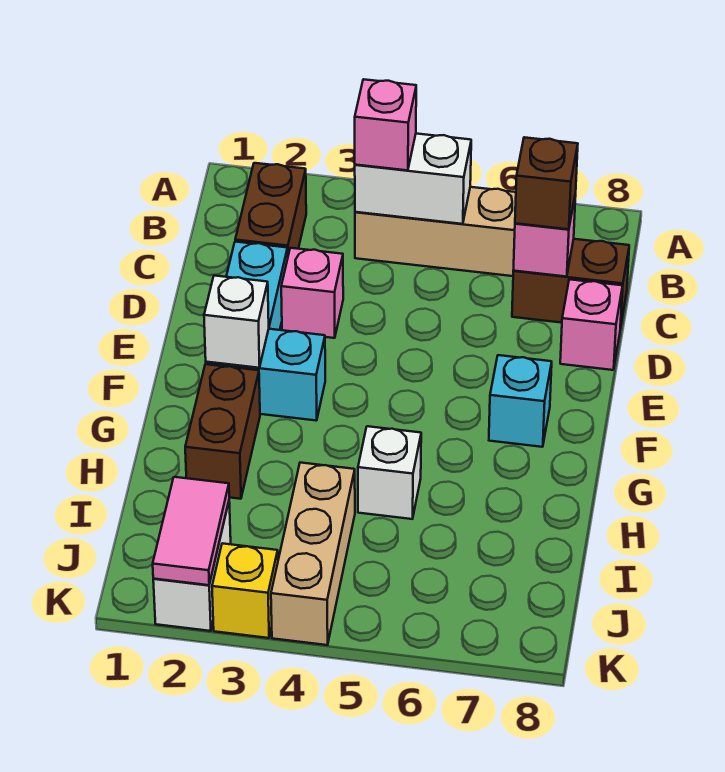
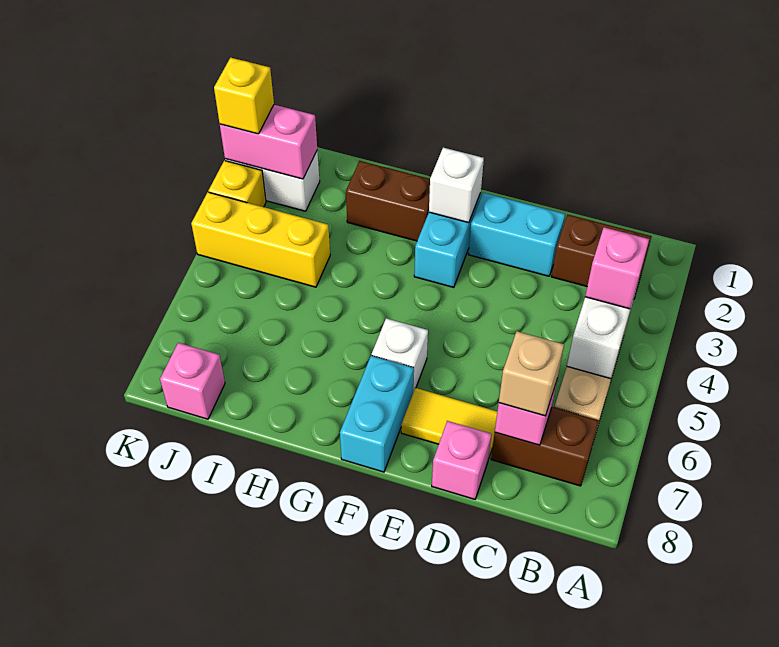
brown 1x2 brick [512,239,629,329] -> brown 1x2 brick turned to [491,407,599,486]
brown 1x1 brick [515,137,578,229] -> tan 1x1 brick [499,331,564,416]
pink 1x1 brick [281,248,343,338] -> pink 1x1 brick moved to [160,343,225,419]
none -> yellow 1x2 tile [401,388,497,457]
cyan 1x1 brick [489,355,552,447] -> cyan 1x2 brick [340,356,414,472]
white 1x1 brick [358,426,421,519] -> white 1x1 brick moved to [372,318,428,392]
tan 1x3 brick [271,463,355,645] -> yellow 1x3 brick [191,192,330,287]
pink 1x2 tile [153,477,229,585] -> pink 1x2 brick [220,105,317,179]
none -> yellow 1x1 brick [214,58,274,134]

